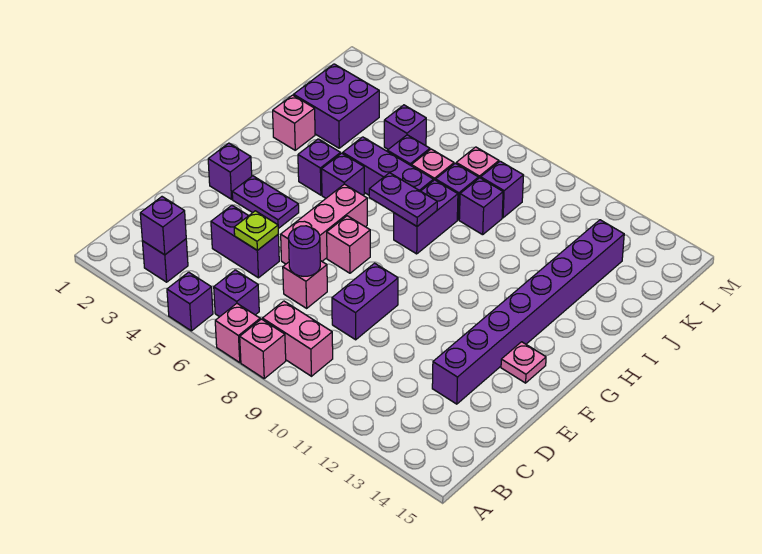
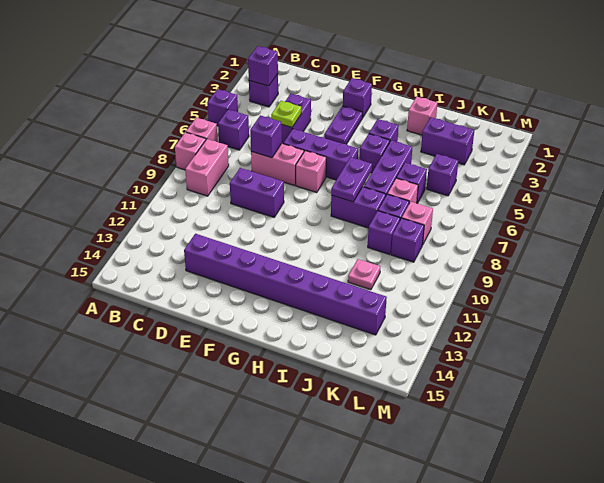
pink 1x1 brick [283,261,327,308] -> pink 1x2 brick [251,144,304,186]
purple 1x1 round brick [289,226,320,276] -> purple 1x1 brick [250,115,282,158]
pink 1x3 brick [281,184,367,264] -> purple 1x3 brick [283,129,358,180]
pink 1x1 plate [501,342,546,383] -> pink 1x1 plate moved to [348,259,380,290]
purple 2x2 brick [294,64,379,148] -> purple 1x2 brick [421,117,474,165]

